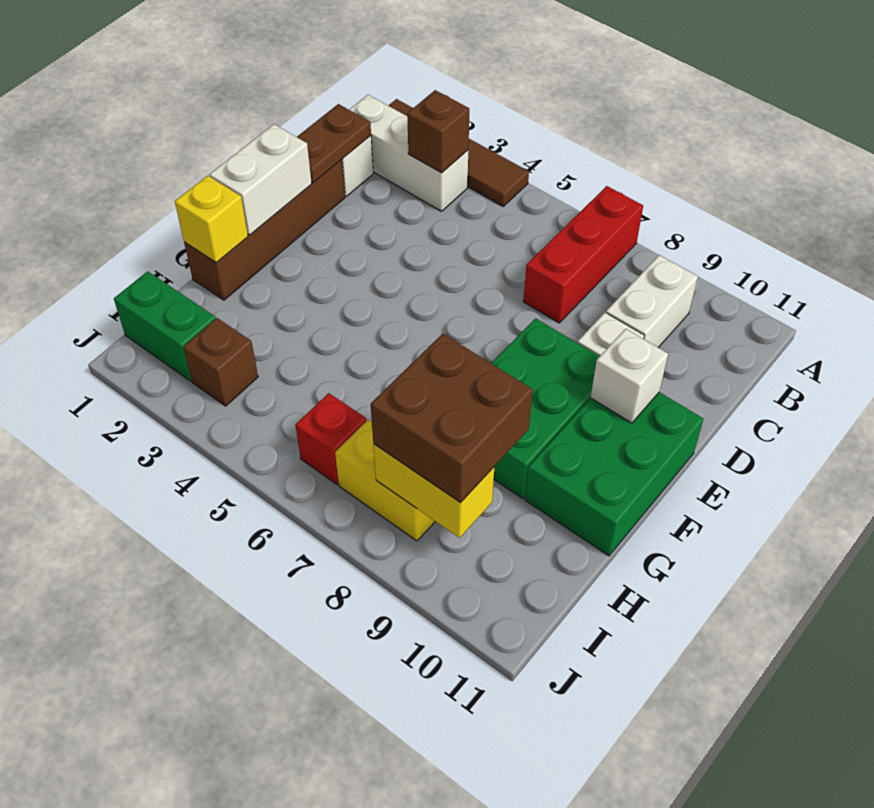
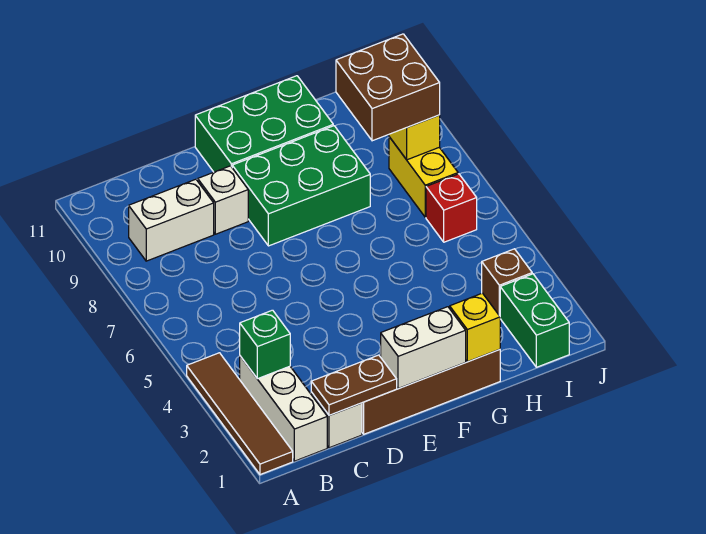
red 1x3 brick [523,186,643,323] -> none
brown 1x1 brick [407,90,469,173] -> green 1x1 brick [240,310,290,379]
white 1x1 brick [590,329,668,423] -> none

